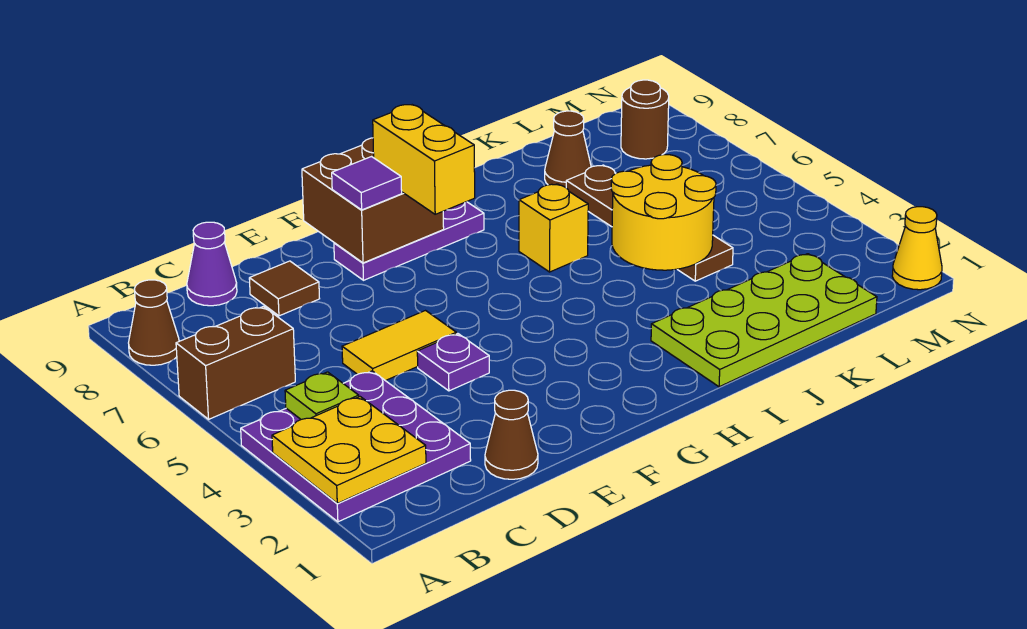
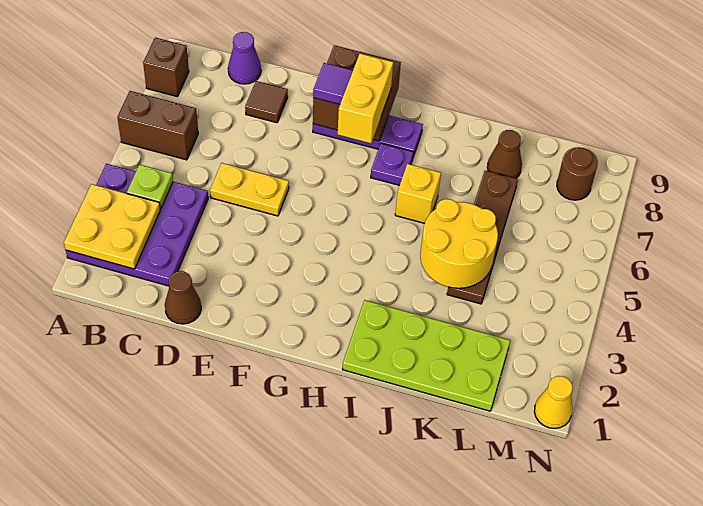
brown 1x1 cone [129,280,179,365] -> brown 1x1 brick [143,38,189,97]
yellow 1x2 tile [342,311,456,381] -> yellow 1x2 plate [210,163,289,216]
purple 1x1 plate [417,334,489,391] -> purple 1x1 plate moved to [371,143,413,185]

